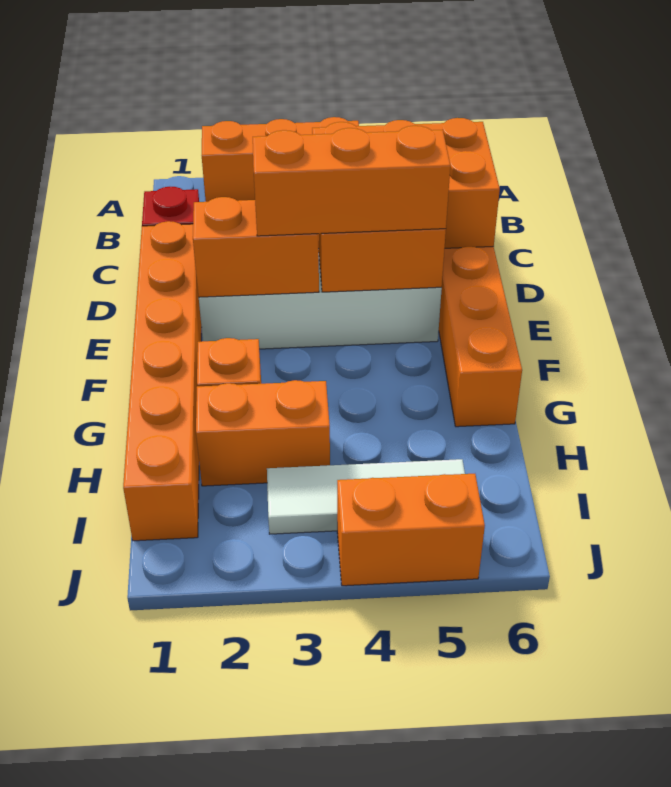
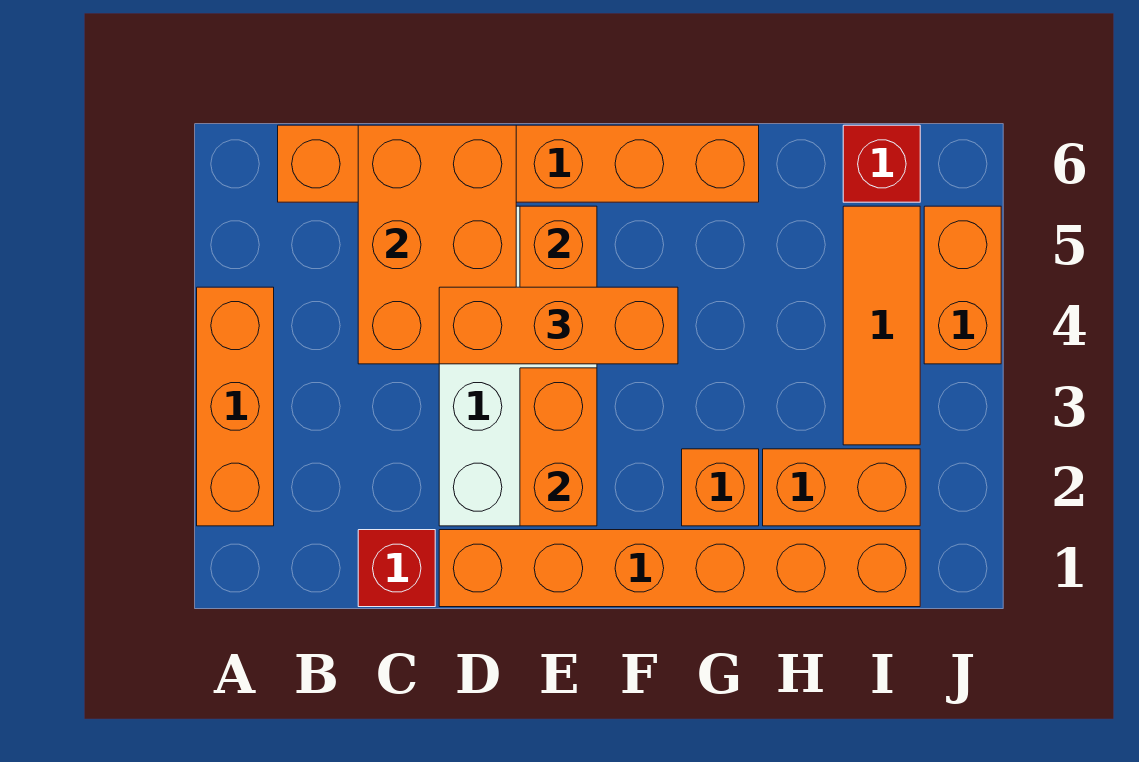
orange 1x3 brick [253,126,450,236] -> orange 1x3 brick turned to [439,287,678,364]
orange 1x2 brick [196,380,330,486] -> orange 1x2 brick turned to [763,449,920,526]
white 1x3 tile [267,459,465,534] -> orange 1x3 tile [843,206,920,445]
none -> red 1x1 brick [843,125,920,202]

